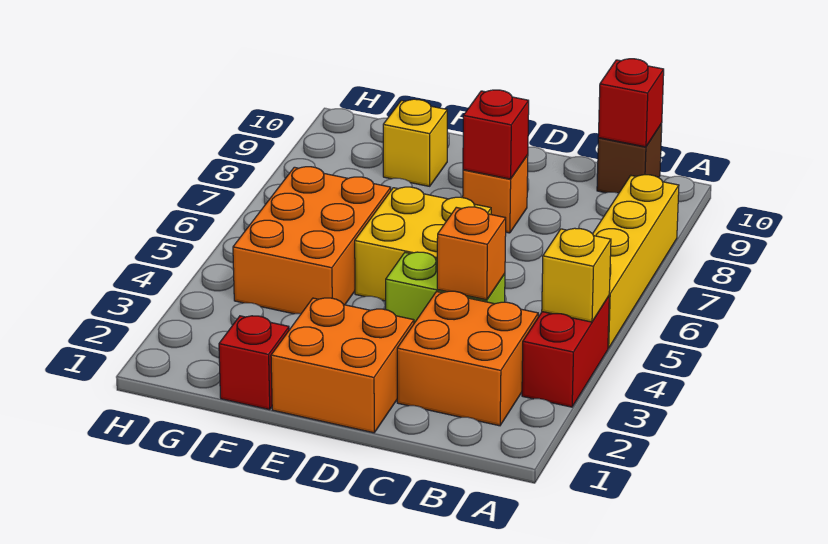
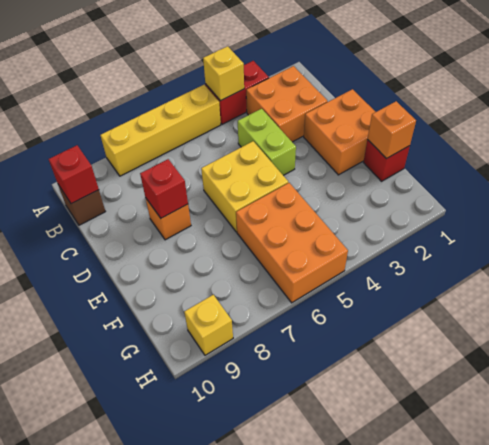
orange 1x1 brick [437,207,506,300] -> orange 1x1 brick moved to [368,101,416,159]
orange 2x3 brick [233,167,391,314] -> orange 2x3 brick turned to [236,183,348,303]
yellow 1x1 brick [383,99,447,186] -> yellow 1x1 brick moved to [184,295,233,355]

